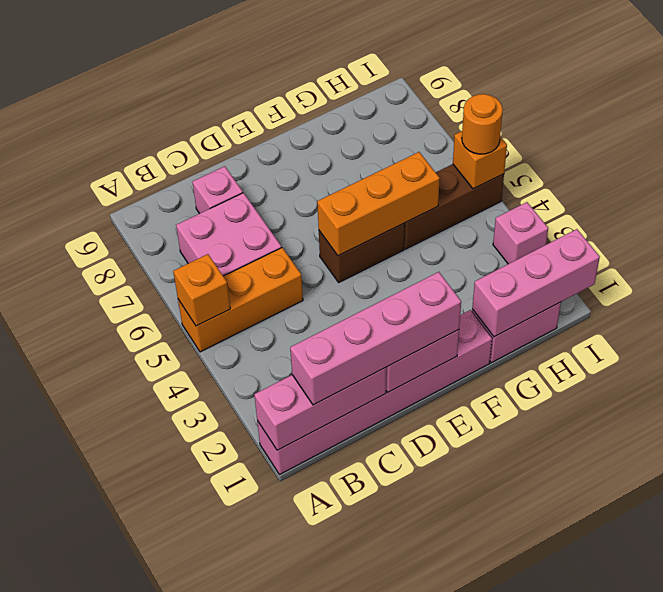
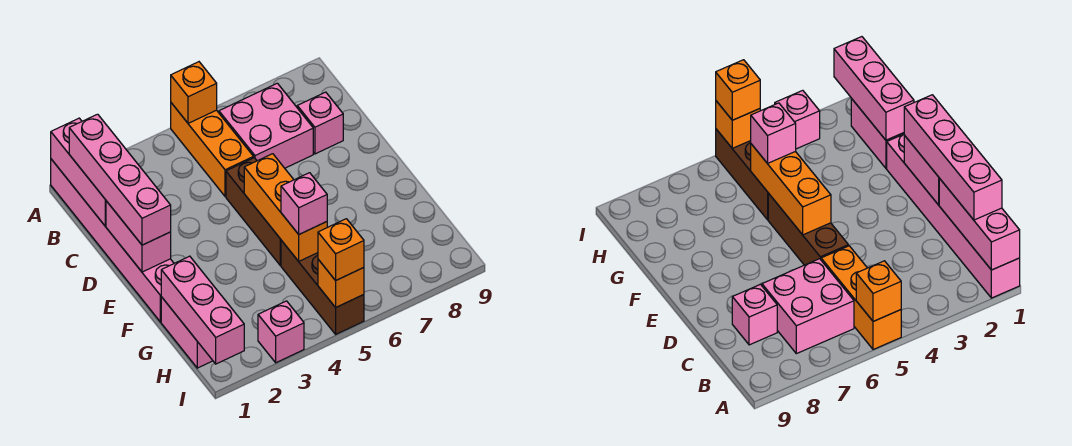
brown 1x2 brick [319,223,405,282] -> brown 1x3 brick [226,158,281,265]
none -> pink 1x1 brick [281,173,327,234]
orange 1x1 round brick [462,94,503,154] -> orange 1x1 brick [318,219,364,281]

